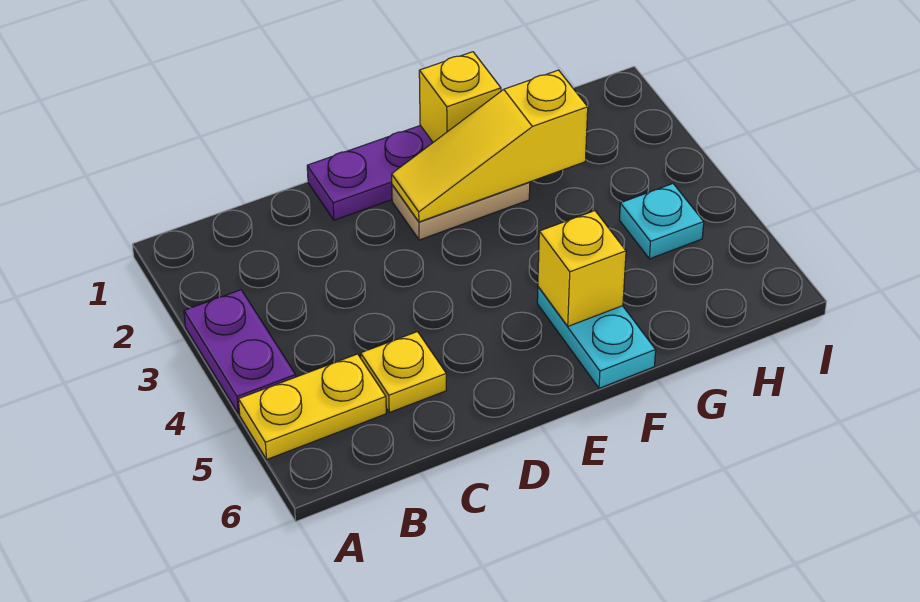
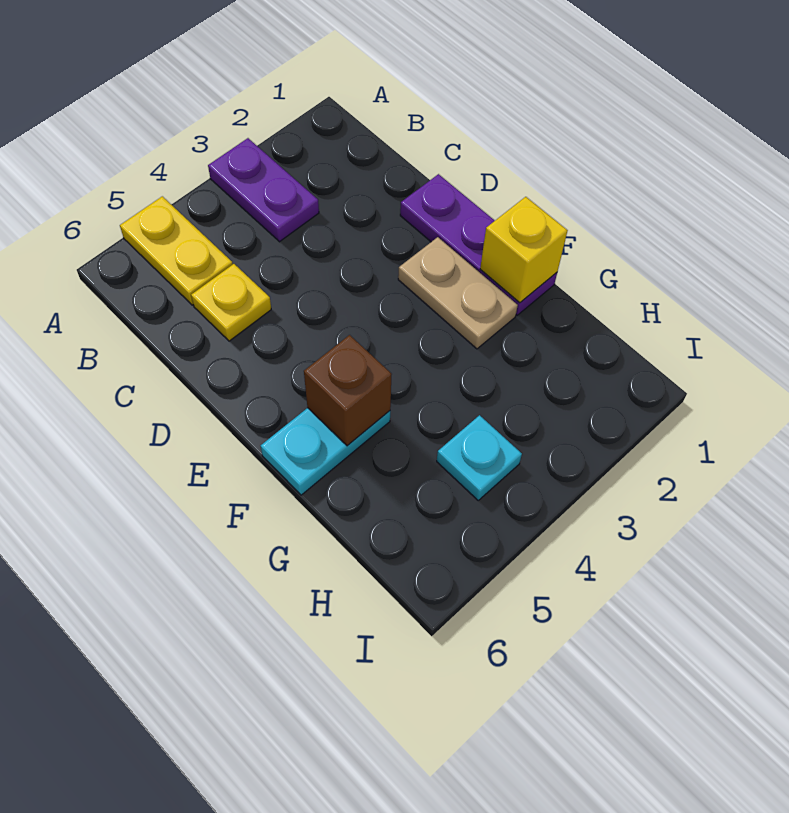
purple 1x2 plate [184,290,296,414] -> purple 1x2 plate turned to [208,138,319,242]
yellow 1x3 slope [392,70,588,222] -> none
yellow 1x1 brick [538,211,626,326] -> brown 1x1 brick [304,335,392,446]

